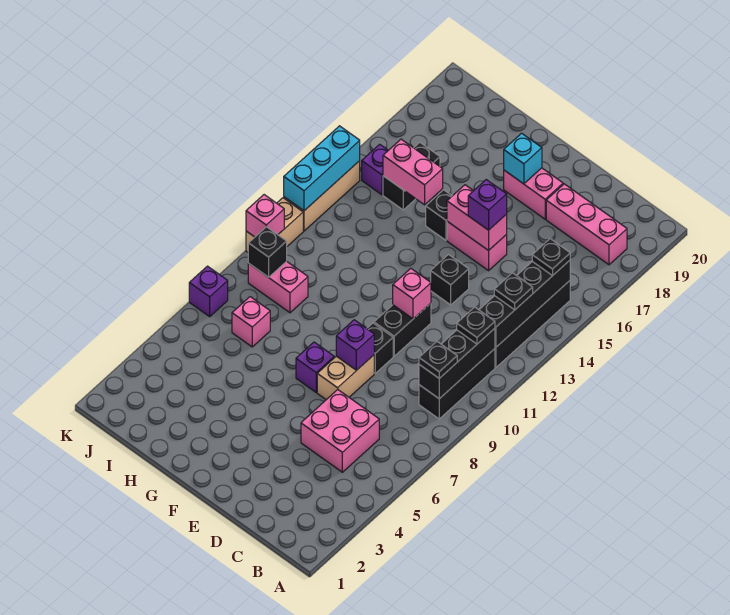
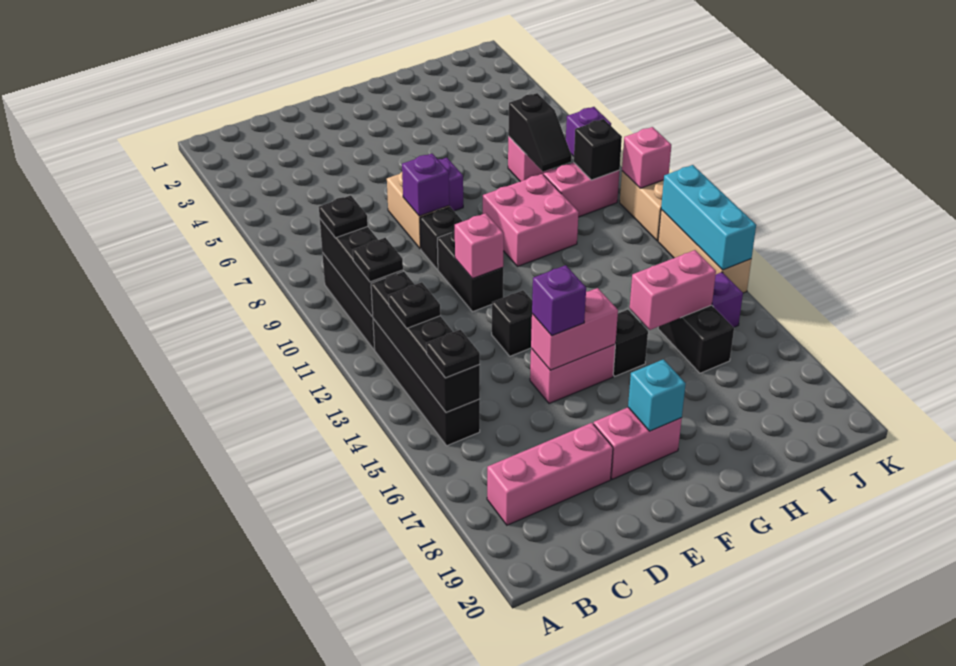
pink 2x2 brick [301,390,379,472] -> pink 2x2 brick moved to [483,174,579,267]
none -> black 1x2 slope [508,93,572,172]

